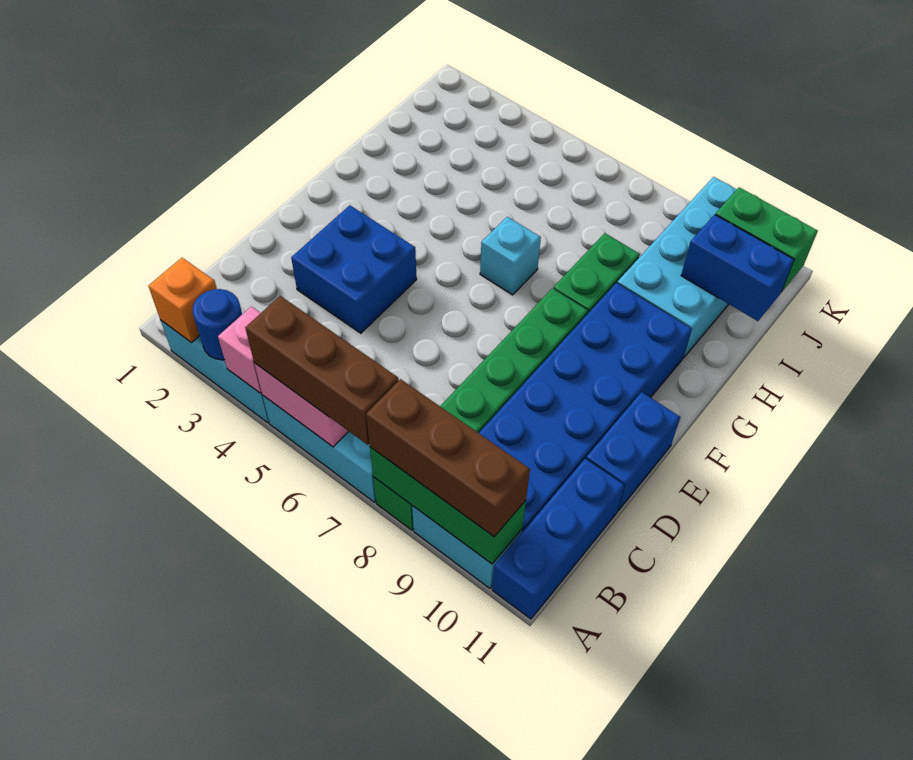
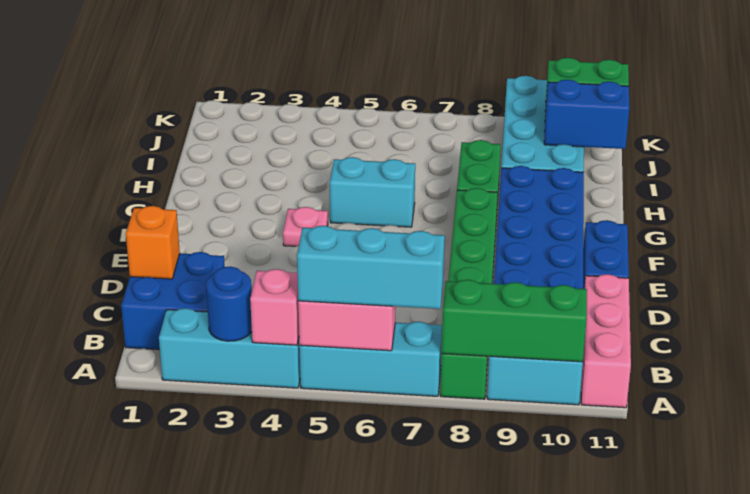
orange 1x1 brick [148,258,217,343] -> orange 1x1 brick moved to [126,206,180,279]
brown 1x3 brick [245,296,399,445] -> cyan 1x3 brick [297,226,445,309]
brown 1x3 brick [366,379,530,537] -> none
blue 1x3 brick [492,459,625,619] -> pink 1x3 brick [581,274,631,408]
blue 2x2 brick [291,205,417,333] -> blue 2x2 brick moved to [121,252,225,350]
none -> pink 1x1 plate [283,207,328,246]
cyan 1x1 brick [480,217,541,295] -> cyan 1x2 brick [330,157,415,227]

